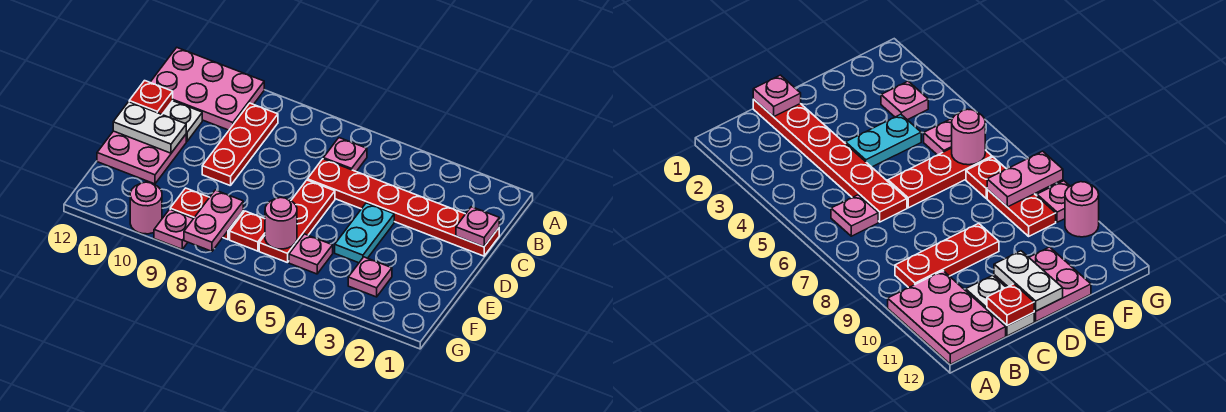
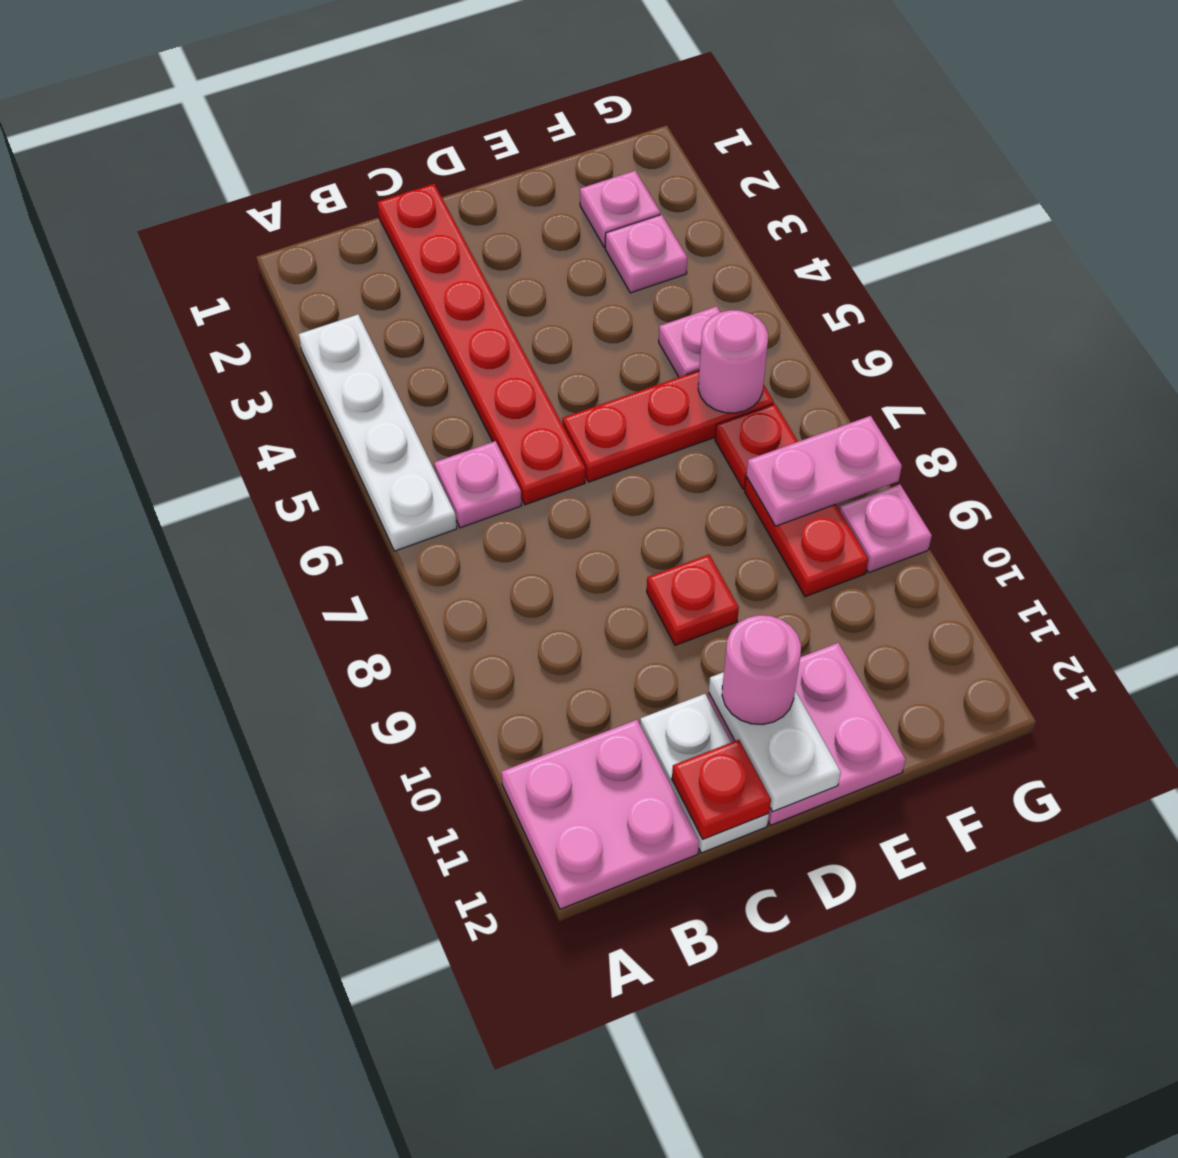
none -> white 1x4 plate [299,315,457,551]
pink 2x3 plate [150,48,264,130] -> pink 2x2 plate [502,720,699,909]
red 1x3 plate [202,103,278,186] -> red 1x1 plate [647,555,739,645]
pink 1x1 plate [456,207,499,247] -> pink 1x1 plate moved to [580,171,660,247]
cyan 1x2 plate [335,203,394,263] -> none
pink 1x1 round brick [130,182,162,234] -> pink 1x1 round brick moved to [722,615,801,725]

